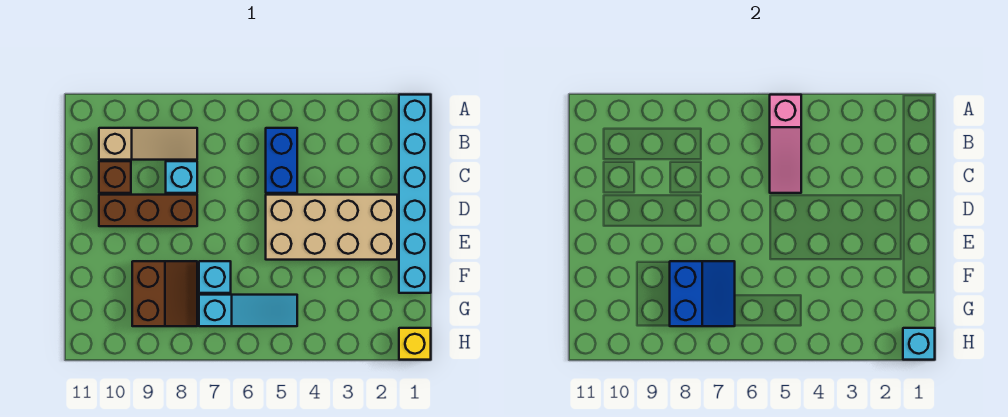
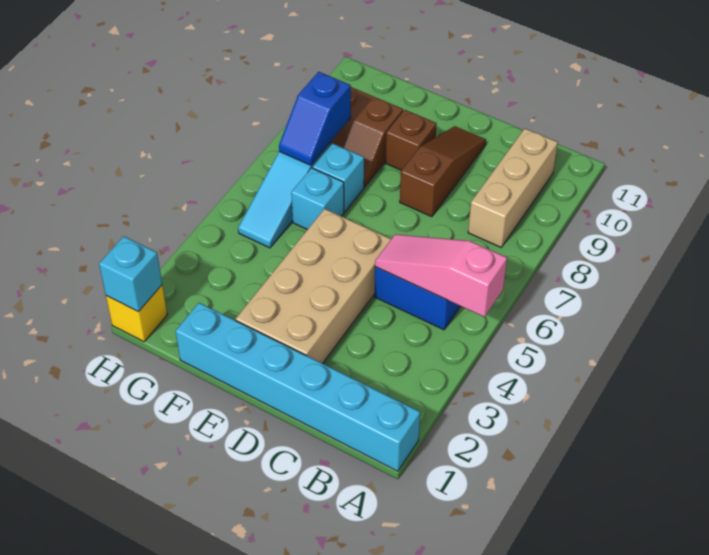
tan 1x3 slope [99,128,197,160] -> tan 1x3 brick [468,129,558,247]
cyan 1x1 brick [166,161,197,193] -> cyan 1x1 brick moved to [291,168,344,230]
brown 1x1 brick [99,161,131,193] -> brown 1x1 brick moved to [386,110,437,170]
brown 1x3 brick [99,195,197,226] -> brown 1x3 slope [400,126,486,217]
blue 2x2 slope [670,261,735,326] -> blue 1x2 slope [279,72,351,165]

